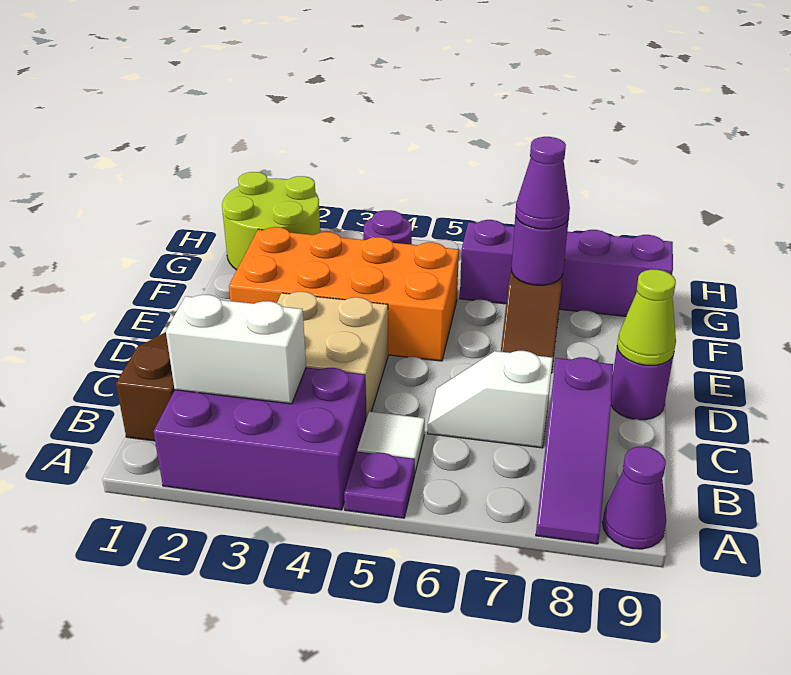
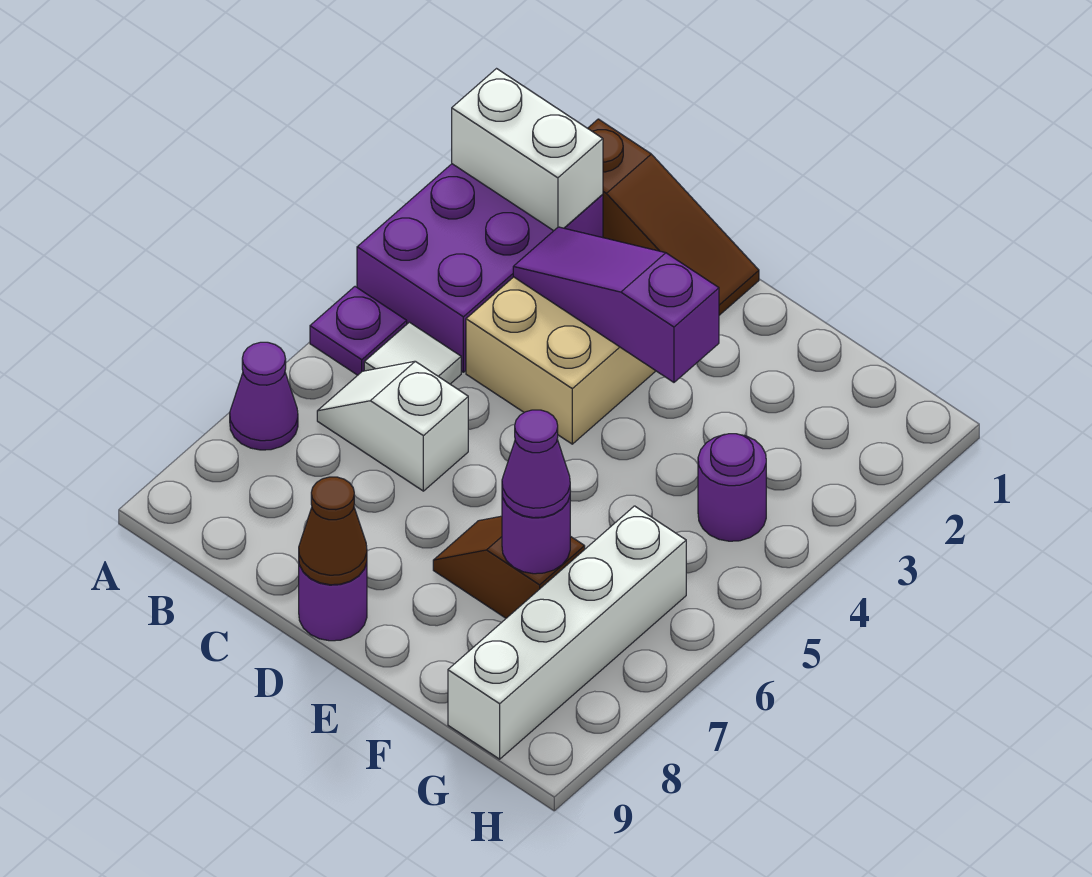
purple 1x3 slope [536,357,613,544] -> purple 1x3 slope moved to [513,227,719,382]
purple 1x1 cone [603,447,666,549] -> purple 1x1 cone moved to [230,342,298,450]
white 1x2 brick [166,295,306,404] -> white 1x2 brick turned to [452,69,603,231]
white 1x2 slope [428,351,553,448] -> white 1x2 slope turned to [317,361,468,491]
lime 1x1 cone [617,270,676,366] -> brown 1x1 cone [299,477,367,585]
orange 2x4 brick [229,227,459,361] -> none
lime 2x2 round brick [222,172,320,270] -> none
purple 1x4 brick [460,220,673,316] -> white 1x4 brick [448,506,686,759]

